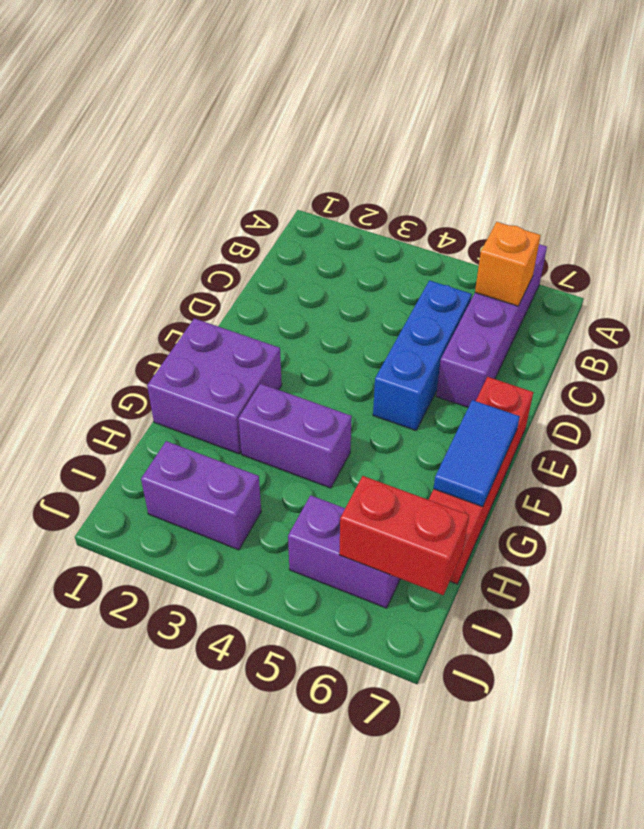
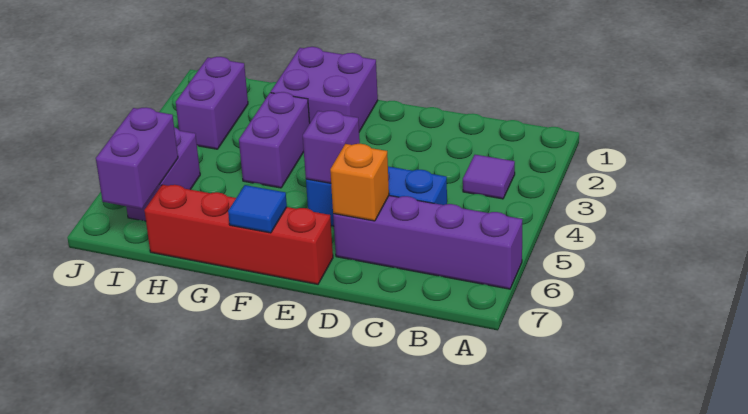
none -> purple 1x1 tile [463,155,515,199]
orange 1x1 brick [475,222,541,306] -> orange 1x1 brick moved to [330,144,389,221]
none -> purple 1x1 brick [303,111,360,183]
blue 1x2 tile [434,400,520,507] -> blue 1x1 tile [228,185,287,233]
red 1x2 brick [339,476,469,595] -> purple 1x2 brick [96,107,178,209]

